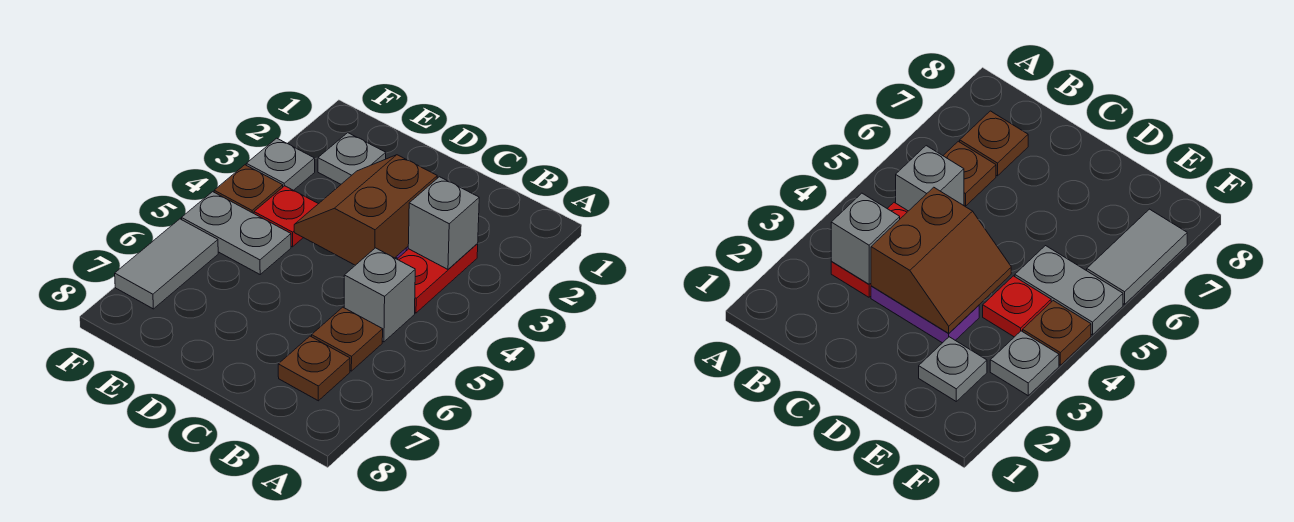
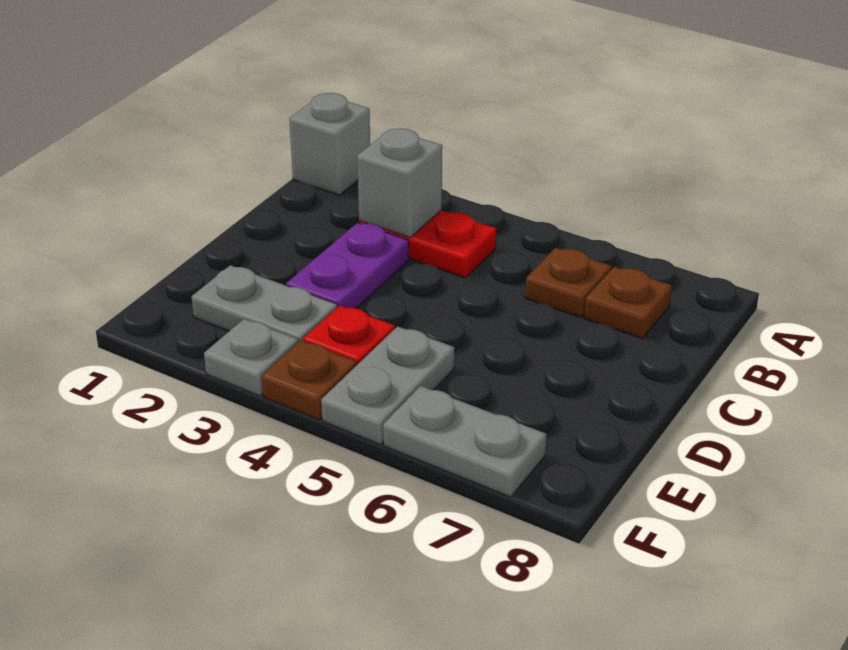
grey 1x1 brick [344,248,415,342] -> grey 1x1 brick moved to [289,93,370,195]
brown 2x2 slope [294,155,437,265] -> none
grey 1x1 plate [318,133,386,184] -> grey 1x2 plate [192,265,337,342]
grey 1x2 tile [115,219,218,309] -> grey 1x2 plate [383,386,546,497]

